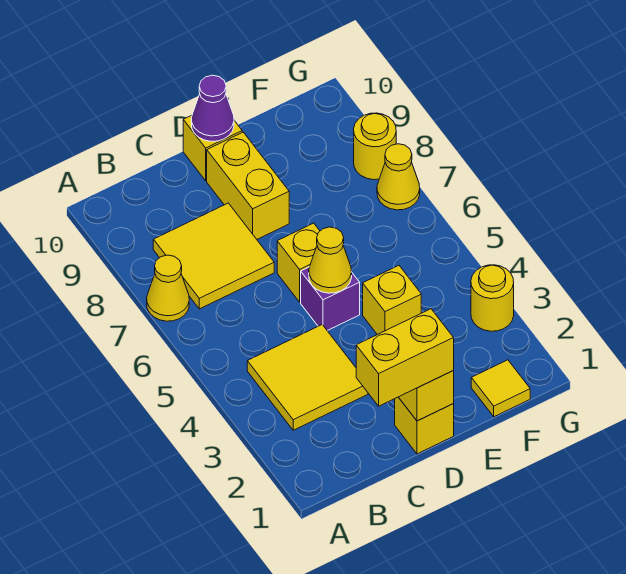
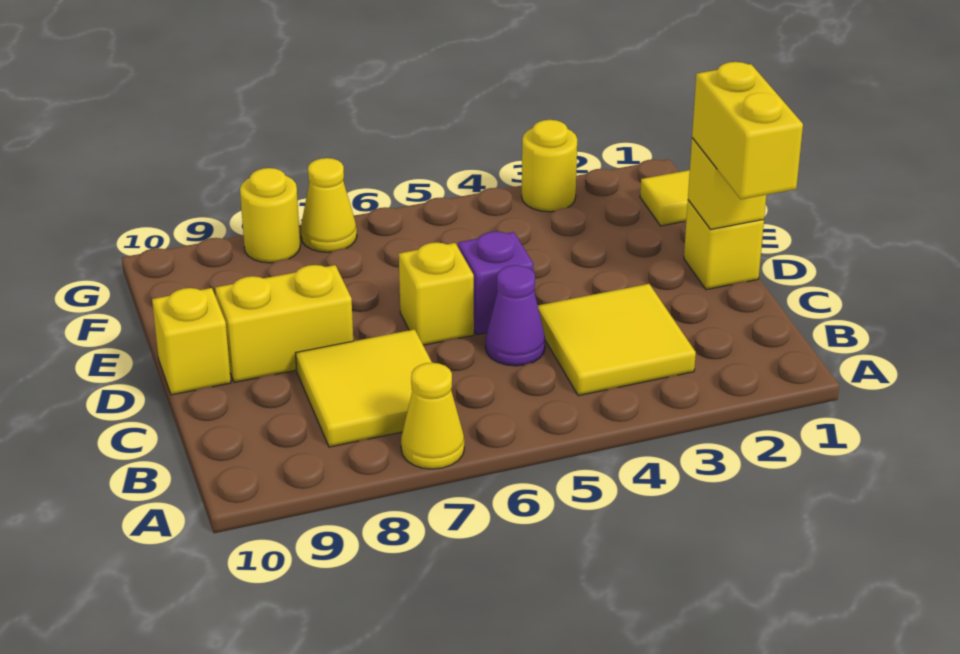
yellow 1x1 cone [309,227,352,293] -> none
purple 1x1 cone [191,75,234,141] -> purple 1x1 cone moved to [485,265,545,366]
yellow 1x1 brick [363,266,421,335] -> none

